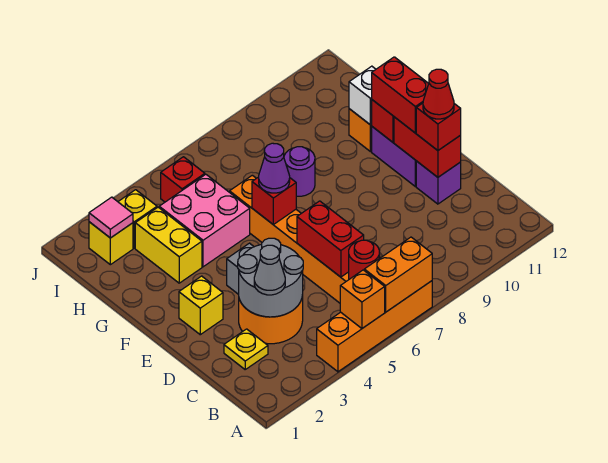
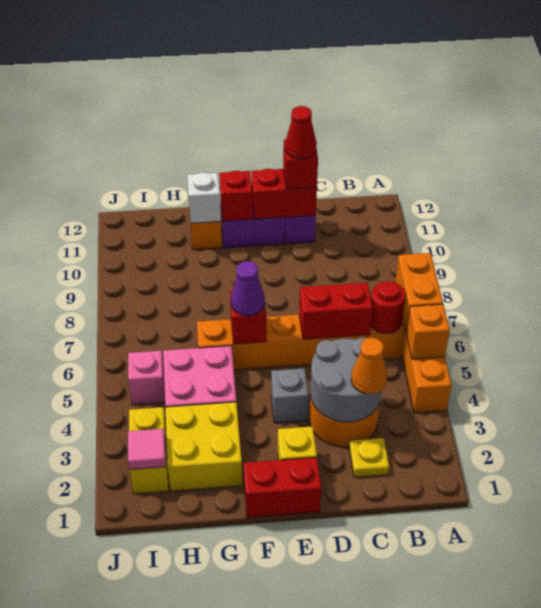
grey 1x1 cone [254,245,285,295] -> orange 1x1 cone [351,338,387,394]
red 1x2 brick [372,57,429,133] -> red 1x2 brick moved to [244,457,321,518]
yellow 1x2 brick [135,207,202,283] -> yellow 2x2 brick [165,402,242,491]
purple 1x1 round brick [284,147,315,196] -> none
red 1x1 brick [161,157,205,202] -> pink 1x1 brick [128,351,165,405]

